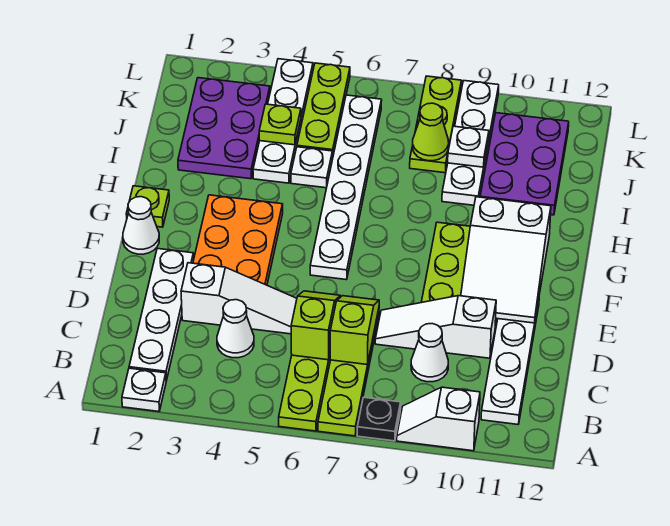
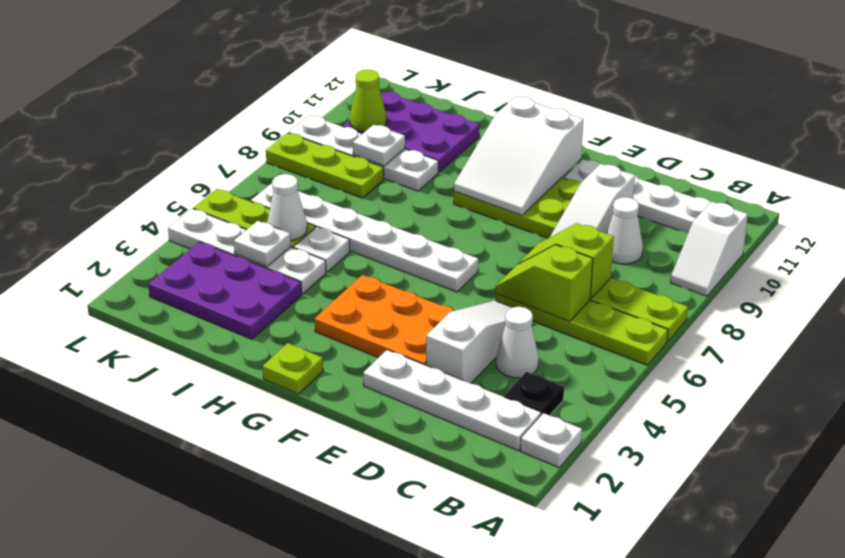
black 1x1 plate [357,397,401,441] -> black 1x1 plate moved to [504,372,564,415]
white 2x3 slope [461,197,551,323] -> white 2x3 slope turned to [454,96,583,215]
white 1x1 cone [123,197,159,254] -> white 1x1 cone moved to [267,174,307,240]
lime 1x1 plate [259,104,301,145] -> white 1x1 plate [234,221,291,267]
lime 1x1 cone [413,103,449,161] -> lime 1x1 cone moved to [350,70,387,132]

